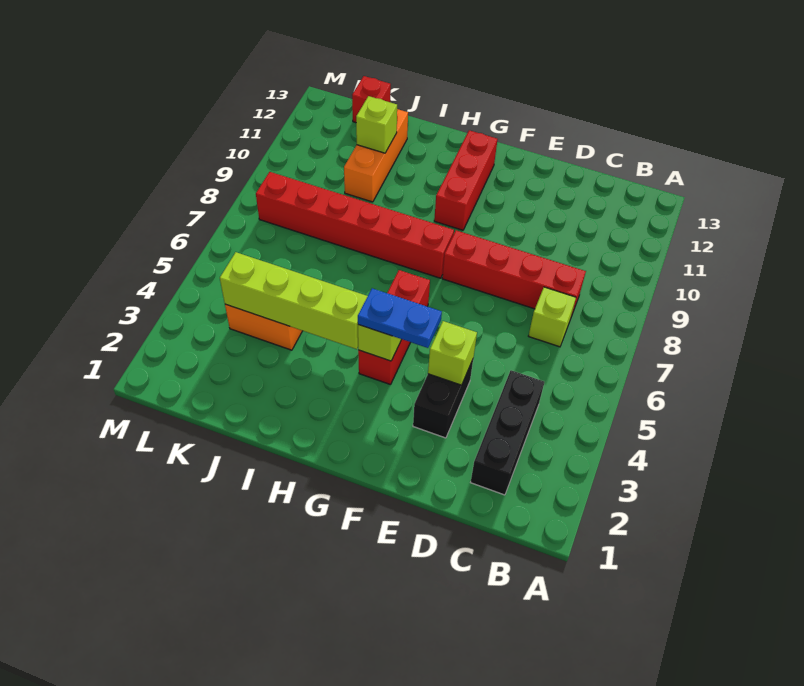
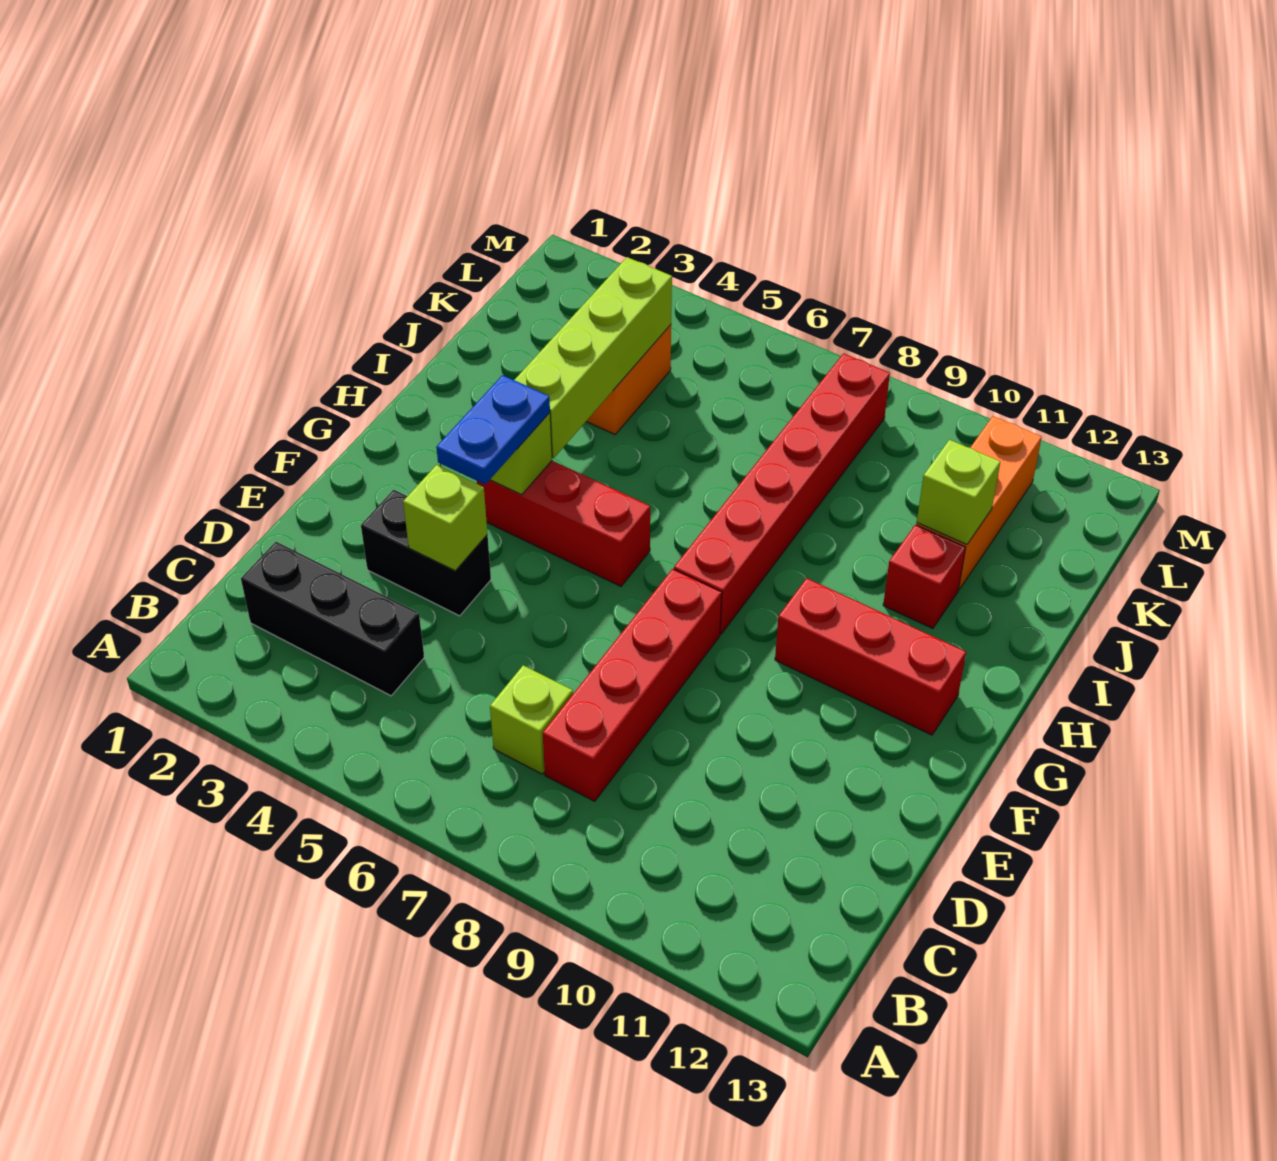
orange 1x3 brick [344,109,408,202] -> orange 1x3 brick turned to [916,416,1042,590]
red 1x1 brick [352,76,391,123] -> red 1x1 brick moved to [883,525,966,628]

